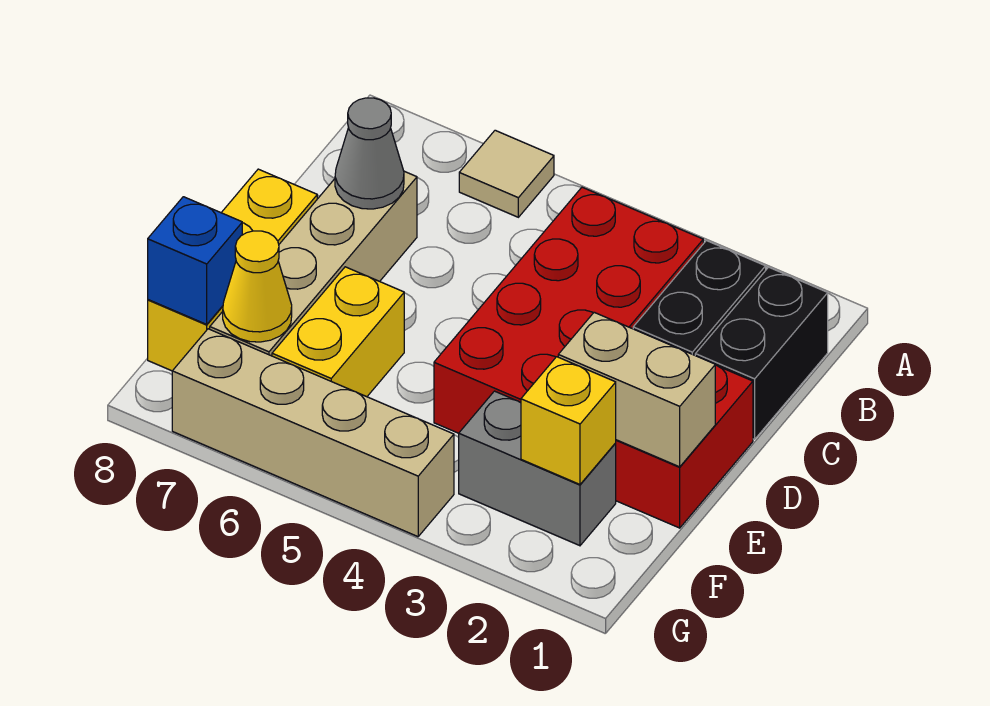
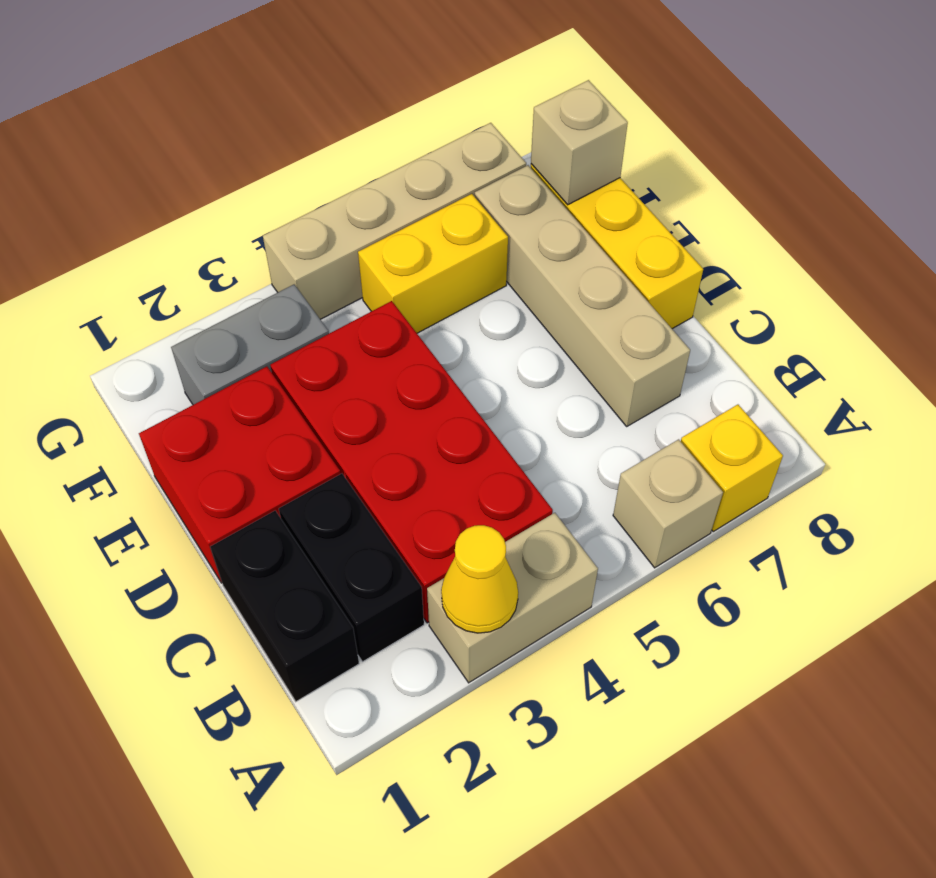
tan 1x1 tile [459,130,554,217] -> tan 1x1 brick [613,439,723,568]
grey 1x1 cone [335,98,404,209] -> none
tan 1x2 brick [558,312,715,467] -> tan 1x2 brick moved to [427,513,598,683]
yellow 1x2 brick [272,267,404,397] -> yellow 1x2 brick turned to [358,194,508,333]
yellow 1x1 brick [521,357,616,484] -> yellow 1x1 brick moved to [681,405,783,531]
yellow 1x1 cone [223,231,292,342] -> yellow 1x1 cone moved to [441,525,518,633]
blue 1x1 brick [148,197,242,324] -> tan 1x1 brick [531,80,628,205]

